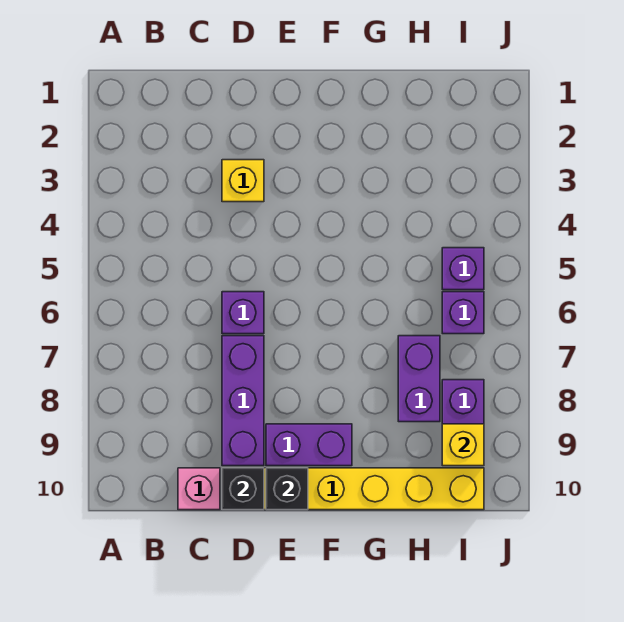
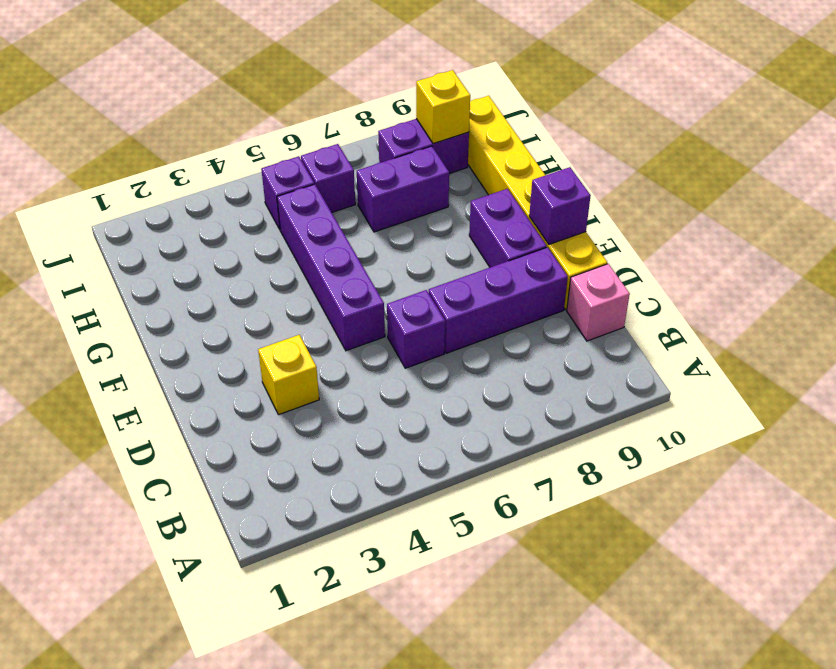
black 1x1 brick [222,468,264,510] -> none
none -> purple 1x4 brick [277,184,385,351]
black 1x1 brick [266,468,308,510] -> purple 1x1 brick [529,167,591,244]

